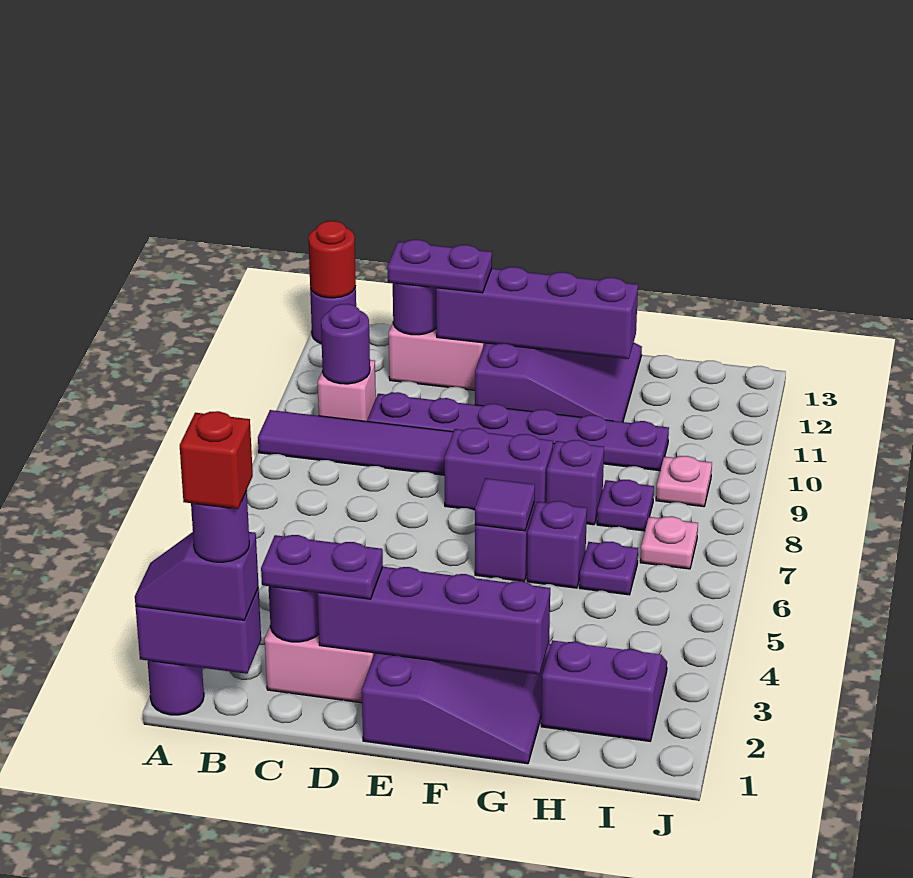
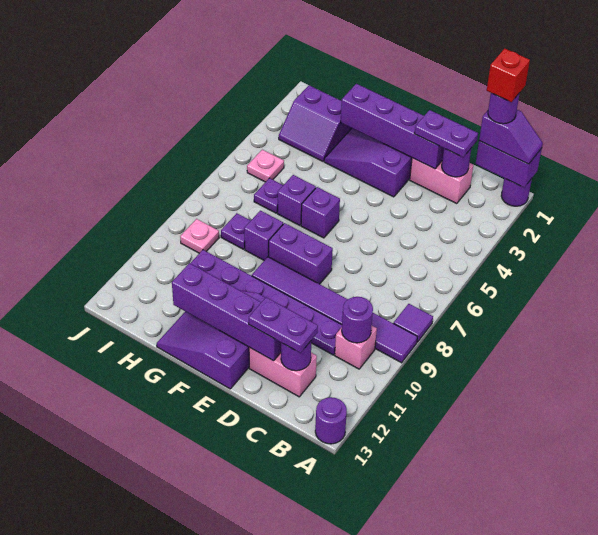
red 1x1 round brick [308,221,356,298] -> none
purple 1x1 tile [475,478,535,531] -> purple 1x1 tile moved to [394,304,433,342]
pink 1x1 plate [640,516,698,569] -> pink 1x1 plate moved to [247,150,284,182]

